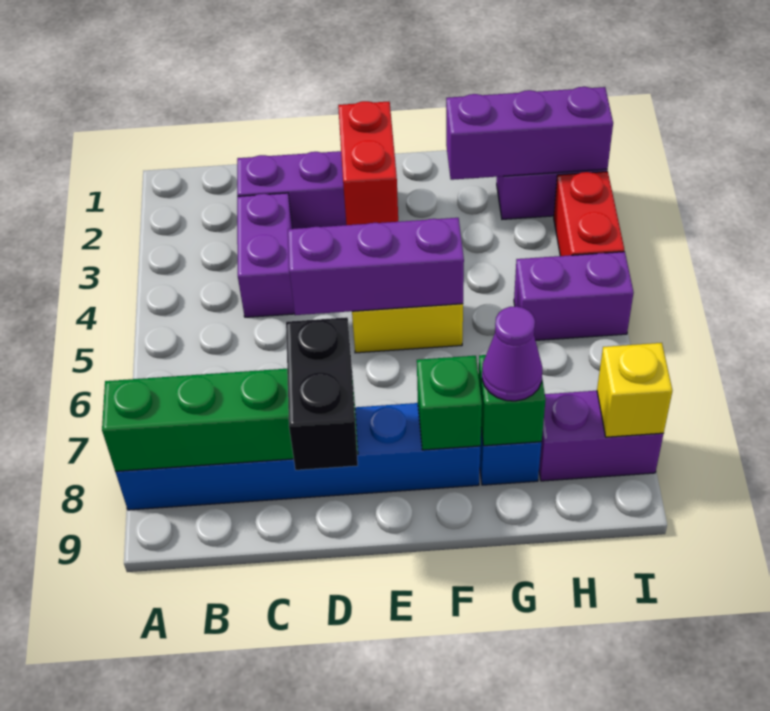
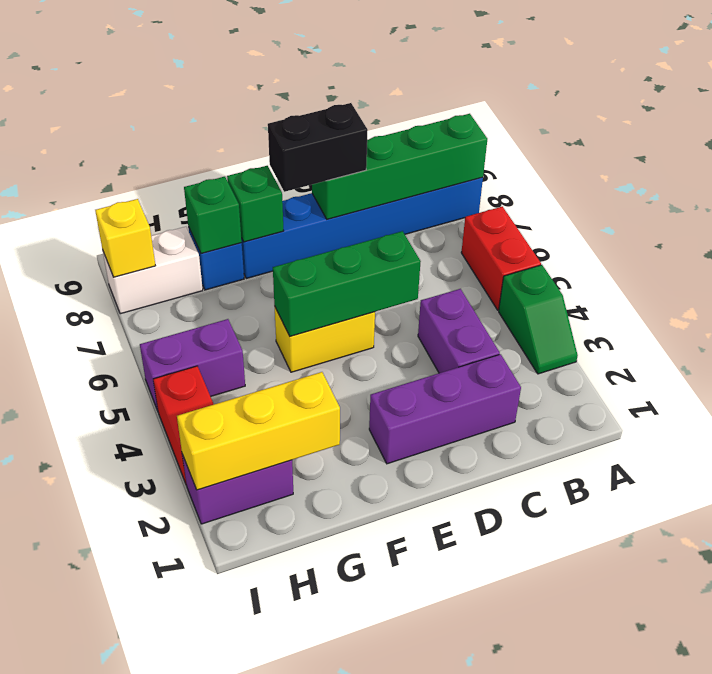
none -> green 1x2 slope [499,265,578,374]
purple 1x3 brick [288,218,464,315] -> green 1x3 brick [273,231,421,336]
black 1x2 brick [286,317,358,470] -> black 1x2 brick turned to [268,103,368,192]
red 1x2 brick [338,101,398,225] -> red 1x2 brick moved to [461,206,541,310]
purple 1x3 brick [446,87,613,180] -> yellow 1x3 brick [177,372,340,490]
purple 1x1 cone [482,306,542,401] -> none
purple 1x2 brick [539,391,663,481] -> white 1x2 brick [103,227,203,314]

